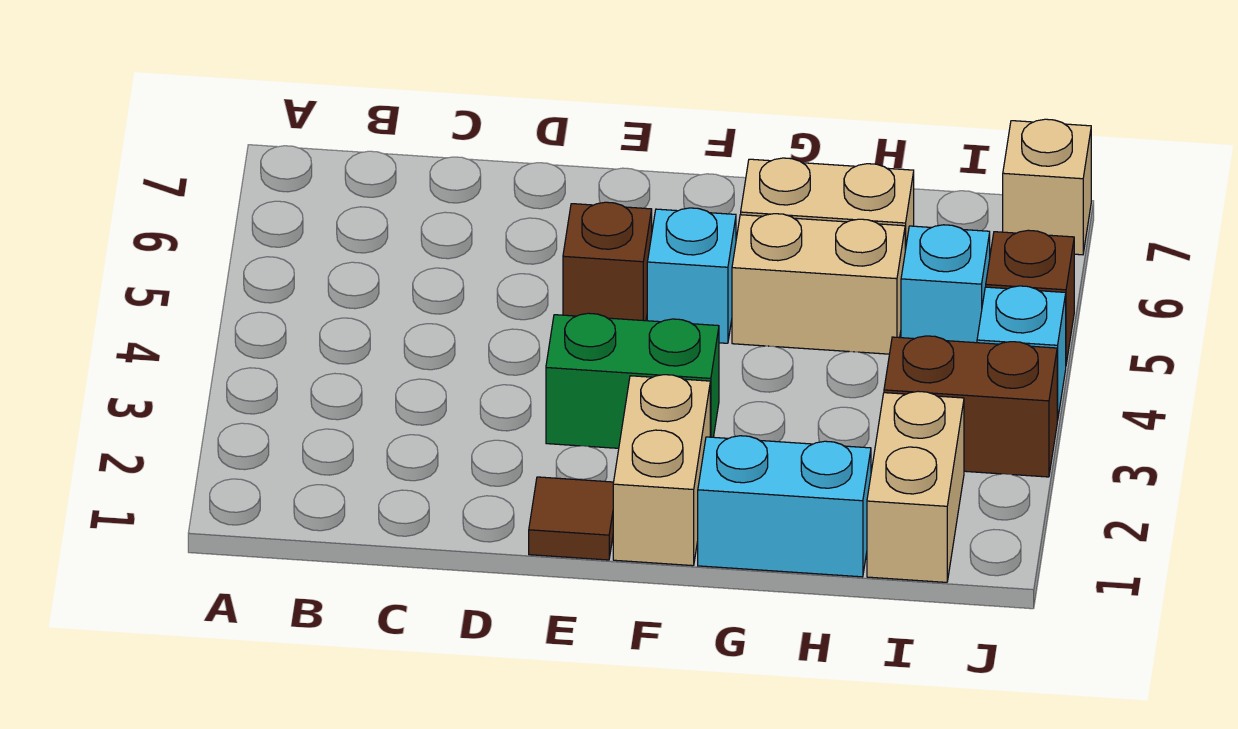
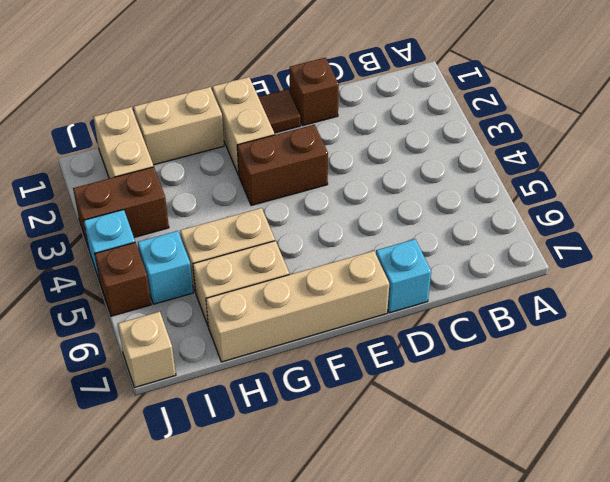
green 1x2 brick [546,313,719,448] -> brown 1x2 brick [237,125,328,206]
brown 1x1 brick [563,202,652,321] -> brown 1x1 brick moved to [290,58,339,126]
none -> tan 1x4 brick [206,251,389,362]
cyan 1x1 brick [647,208,736,343] -> cyan 1x1 brick moved to [376,239,431,313]
cyan 1x2 brick [698,436,871,577] -> tan 1x2 brick [134,87,224,165]

